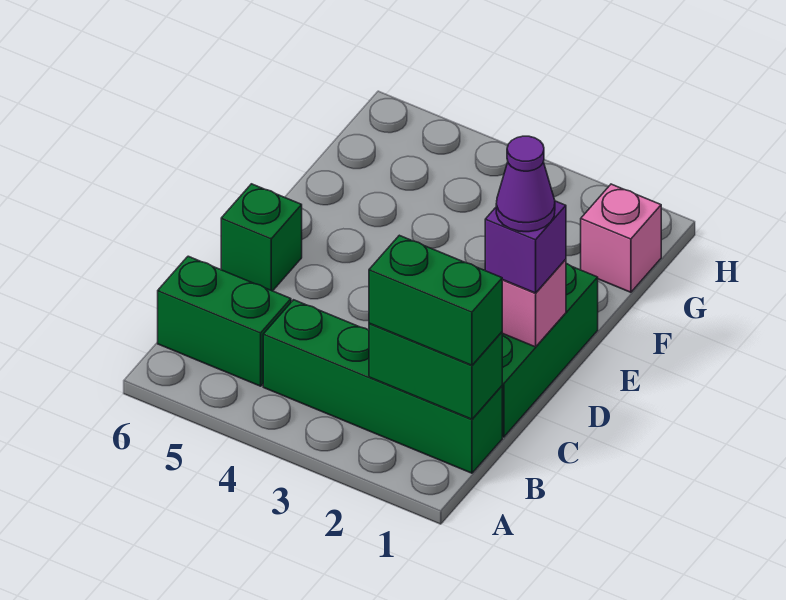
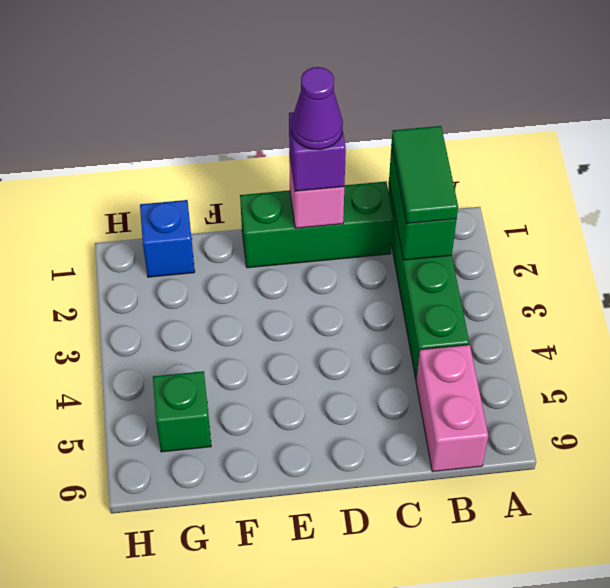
green 1x2 brick [369,235,502,365] -> green 1x2 tile [392,126,458,224]
green 1x2 brick [158,256,291,386] -> pink 1x2 brick [416,345,488,472]
green 1x1 brick [221,184,302,291] -> green 1x1 brick moved to [153,371,211,452]
pink 1x1 brick [581,184,661,292] -> blue 1x1 brick [140,200,195,277]

